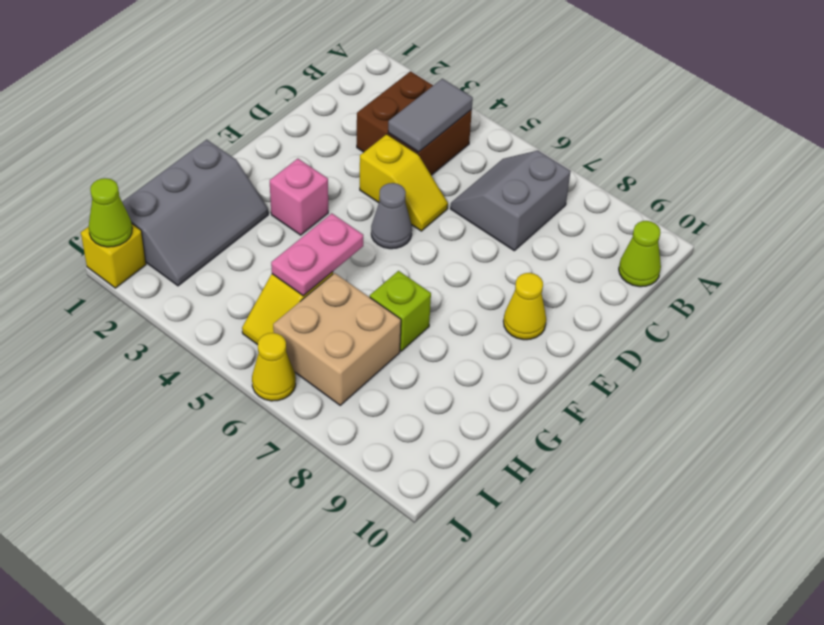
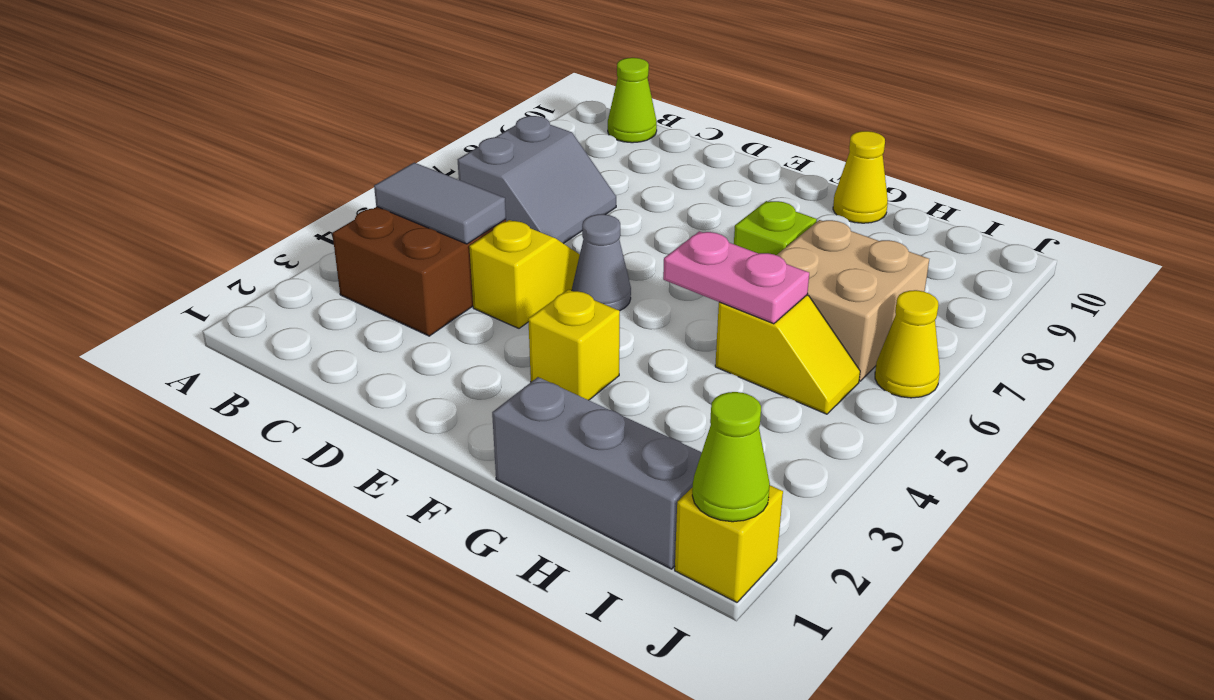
grey 2x2 slope [450,151,571,251] -> grey 2x2 slope turned to [458,116,616,244]
yellow 1x1 cone [503,273,546,340] -> yellow 1x1 cone moved to [833,131,888,223]
pink 1x1 brick [270,159,328,235] -> yellow 1x1 brick [528,290,620,400]

